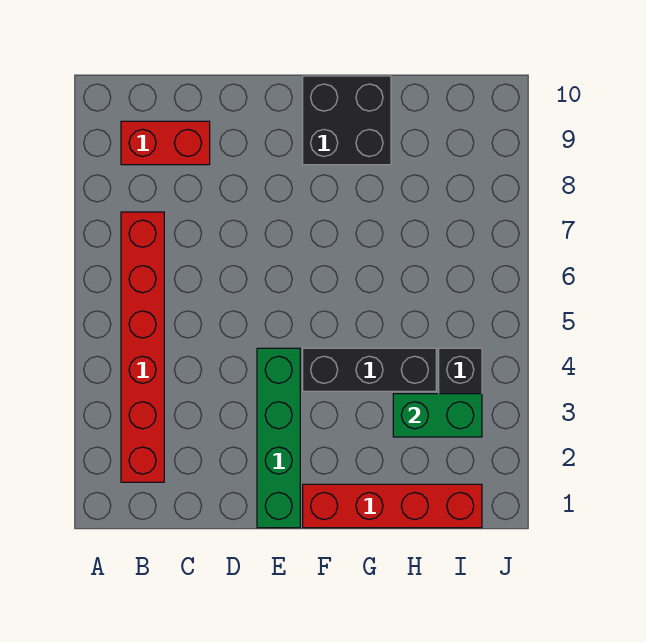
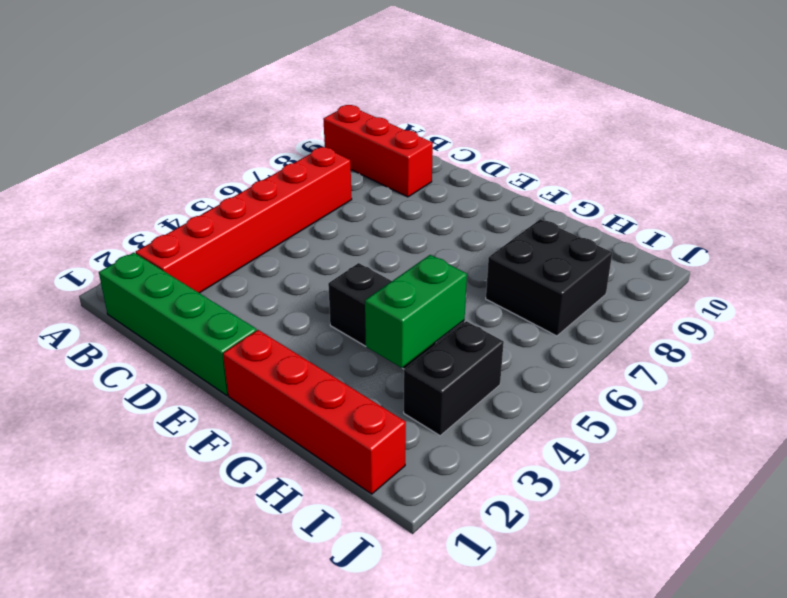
red 1x2 brick [121,121,210,165] -> red 1x3 brick [323,105,433,197]
green 1x4 brick [257,348,300,528] -> green 1x4 brick turned to [99,253,257,395]
black 2x2 brick [303,76,391,165] -> black 2x2 brick moved to [486,219,612,336]
green 1x2 brick [393,394,482,437] -> green 1x2 brick turned to [365,255,467,368]

